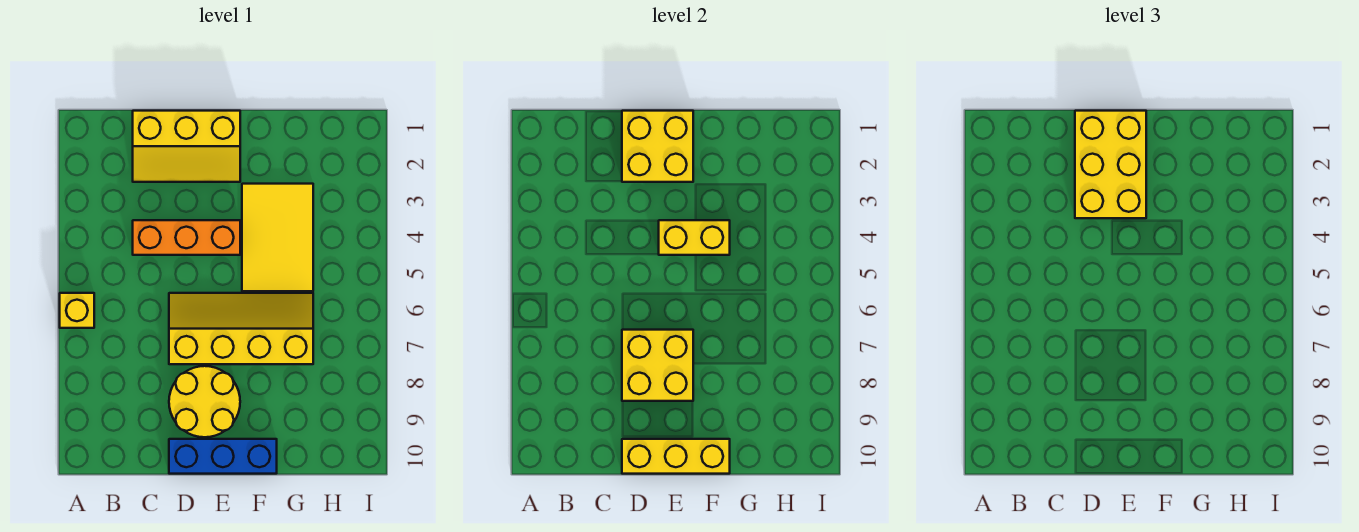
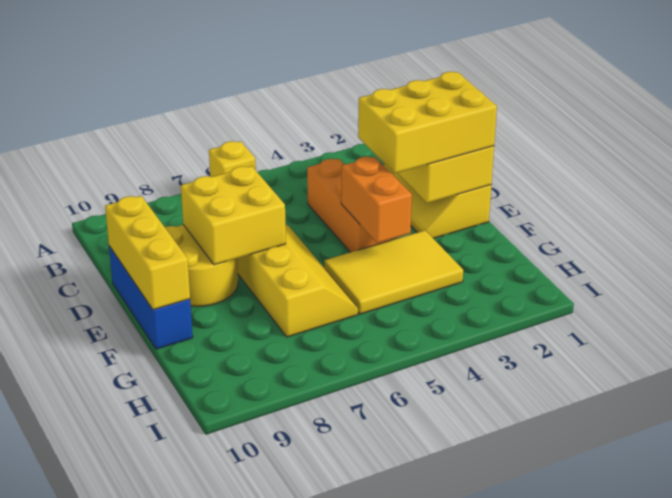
yellow 1x2 brick [659,220,730,255] -> orange 1x2 brick [341,157,412,243]

